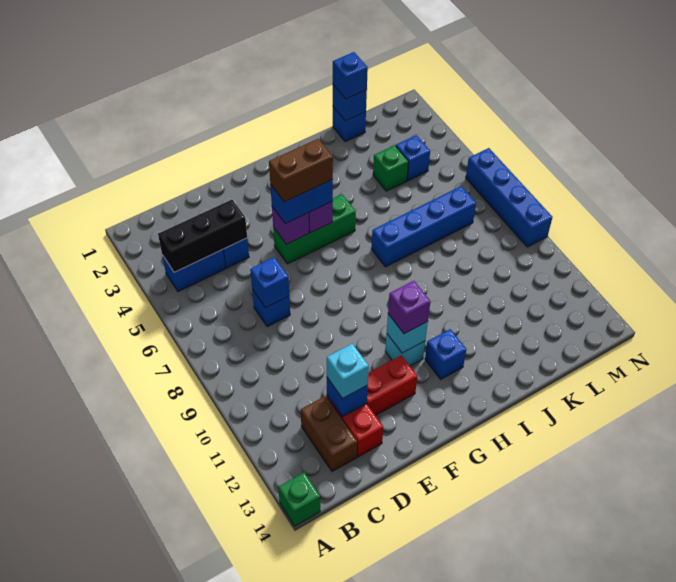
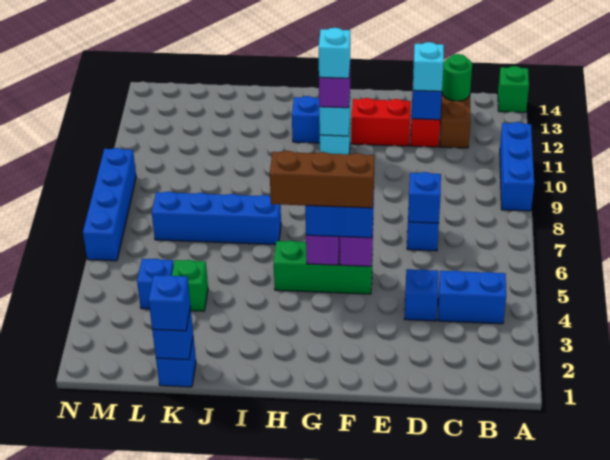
none -> blue 1x3 brick [500,122,534,211]
black 1x3 brick [158,200,247,272] -> none
none -> green 1x1 round brick [442,54,472,101]
brown 1x2 brick [269,139,333,202] -> brown 1x3 brick [270,151,375,208]
none -> cyan 1x1 brick [319,28,350,78]

